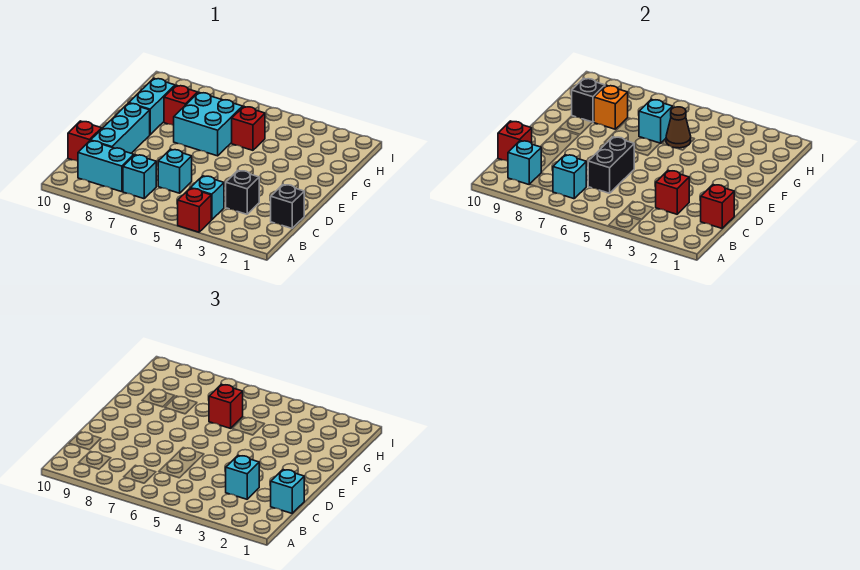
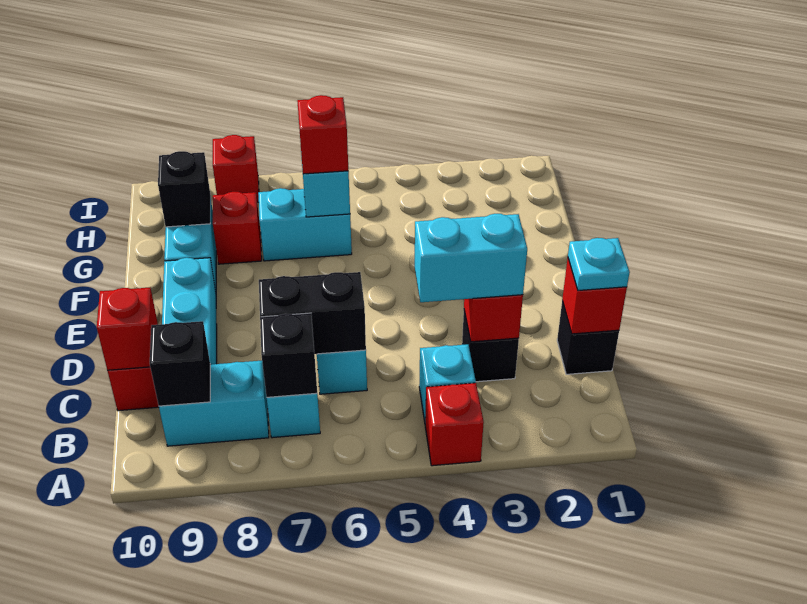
cyan 1x1 brick [553,155,586,199] -> black 1x1 brick [260,313,317,397]
cyan 1x1 brick [508,141,541,184] -> black 1x1 brick [150,321,210,406]
cyan 1x1 brick [271,470,304,513] -> cyan 1x1 plate [568,238,630,290]
cyan 1x1 brick [226,456,259,499] -> cyan 1x2 brick [415,214,527,302]
black 1x2 brick [588,137,634,193] -> black 1x2 brick turned to [259,272,366,354]
cyan 2x2 brick [174,93,243,156] -> cyan 1x2 brick [258,188,352,261]
red 1x1 brick [232,107,265,150] -> red 1x1 brick moved to [213,135,259,202]
brown 1x1 cone [666,107,691,148] -> none
orange 1x1 brick [594,85,628,129] -> none

